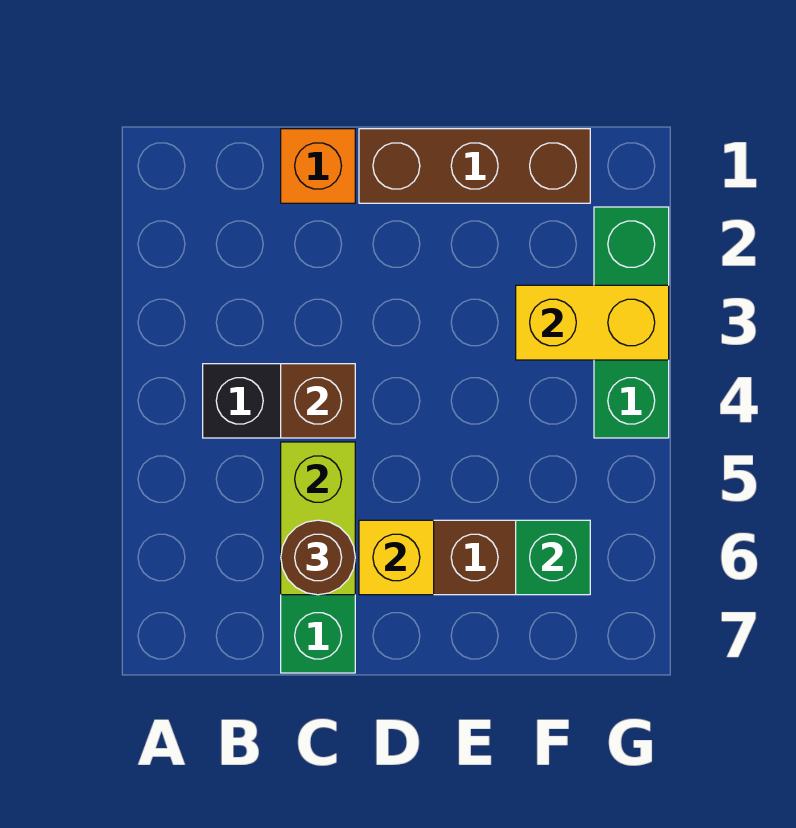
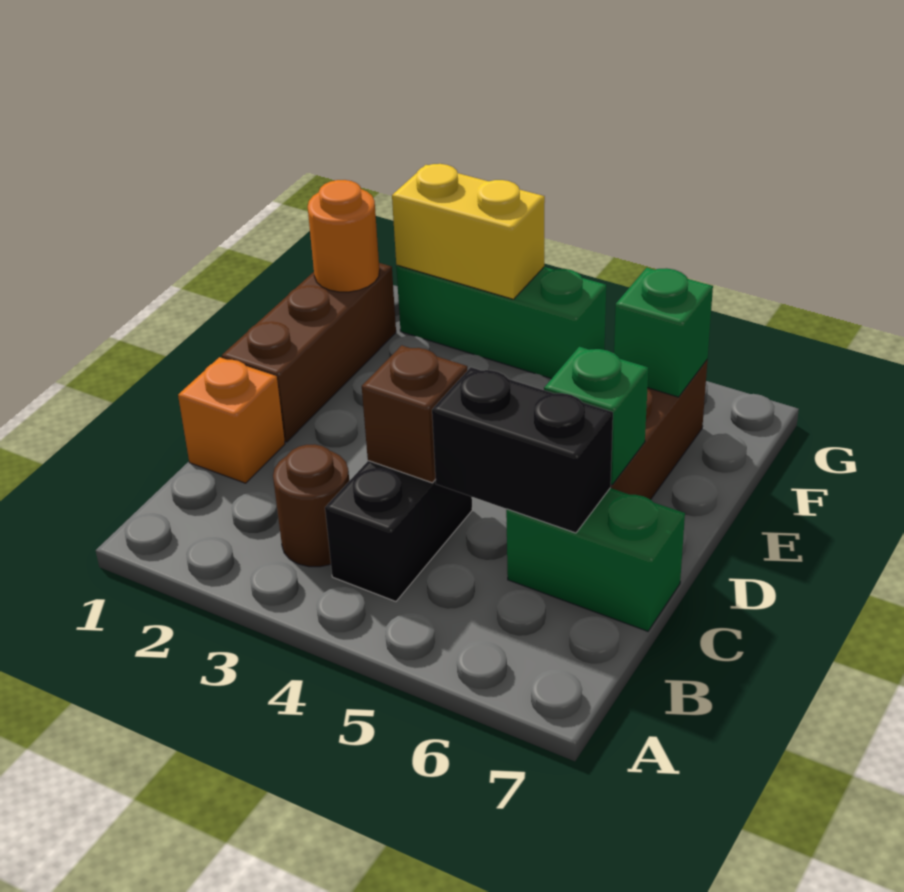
lime 1x2 brick [281,442,355,595] -> black 1x2 brick [432,367,613,533]
brown 1x1 round brick [281,520,355,595] -> brown 1x1 round brick moved to [273,444,349,567]
yellow 1x1 brick [359,520,434,595] -> green 1x1 brick [544,347,648,485]
none -> orange 1x1 round brick [308,180,380,292]
yellow 1x2 brick [516,285,669,360] -> yellow 1x2 brick turned to [392,164,545,299]

